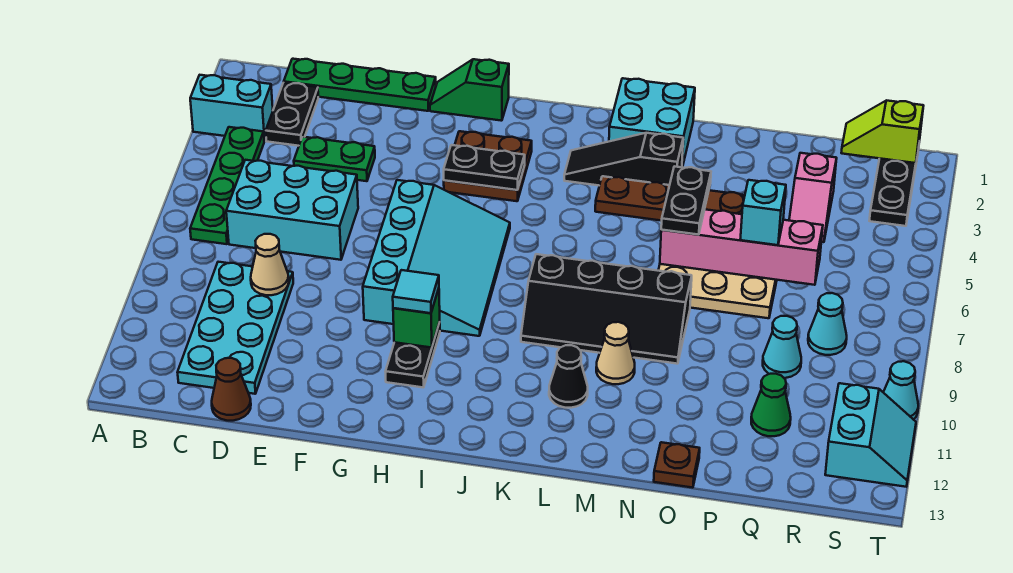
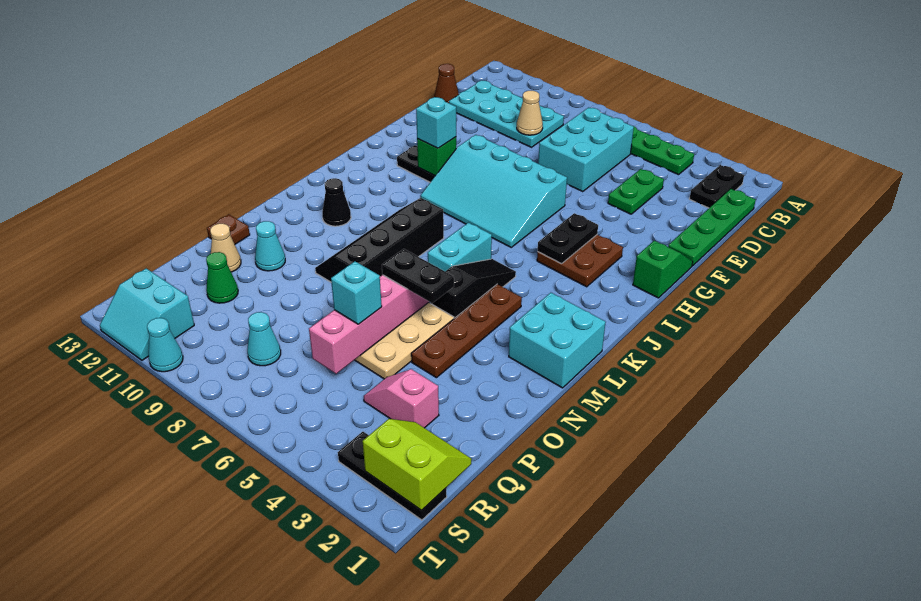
cyan 1x2 brick [190,75,273,141] -> cyan 1x2 brick moved to [428,223,492,271]
black 1x2 plate [266,83,318,146] -> black 1x2 plate turned to [689,165,744,208]
cyan 1x1 tile [393,270,439,313] -> cyan 1x1 brick [416,97,456,148]
black 1x3 slope [564,133,683,186] -> black 1x3 slope moved to [431,259,516,318]
tan 1x1 cone [596,322,635,384] -> tan 1x1 cone moved to [210,224,241,272]
cyan 1x1 cone [763,316,801,378] -> cyan 1x1 cone moved to [255,221,285,271]
lime 1x2 slope [841,101,924,163] -> lime 2x2 slope [363,419,472,510]

